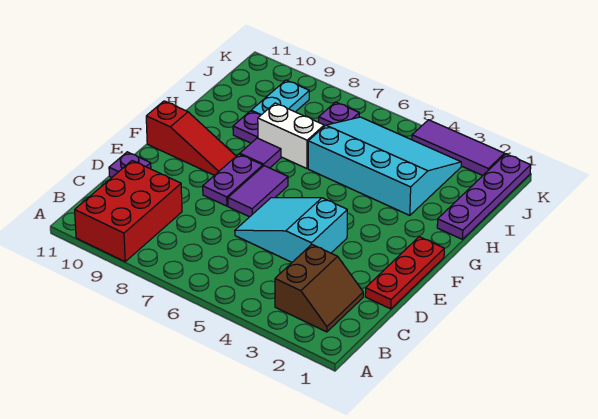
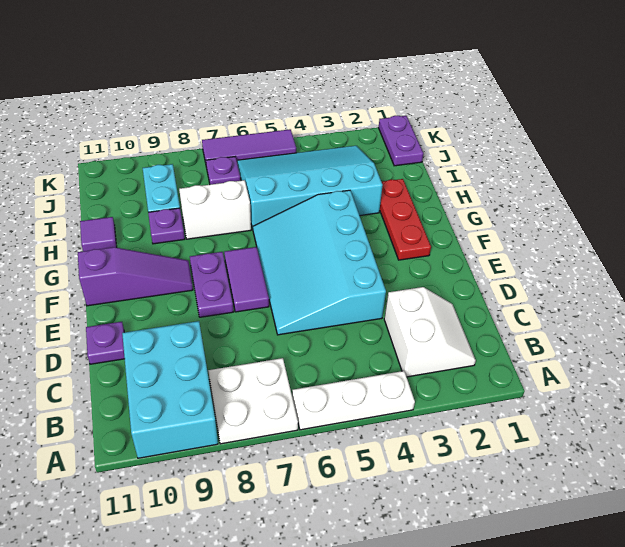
none -> white 1x3 plate [292,371,415,430]
none -> white 2x2 plate [208,358,298,444]
red 2x3 brick [75,161,182,262] -> cyan 2x3 brick [122,321,218,458]
brown 2x2 slope [275,245,363,332] -> white 2x2 slope [384,287,476,377]
red 1x3 plate [365,237,444,309] -> red 1x3 plate moved to [380,179,431,260]
cyan 2x3 slope [235,198,347,262] -> cyan 3x4 slope [253,190,386,335]
red 1x3 slope [146,101,236,175] -> purple 1x3 slope [78,247,193,306]
purple 1x1 tile [240,138,281,168] -> purple 1x1 tile moved to [80,217,117,251]
purple 1x4 plate [437,154,531,239] -> purple 1x2 plate [378,116,423,166]
purple 1x3 tile [412,120,504,175] -> purple 1x3 tile moved to [202,129,296,168]

